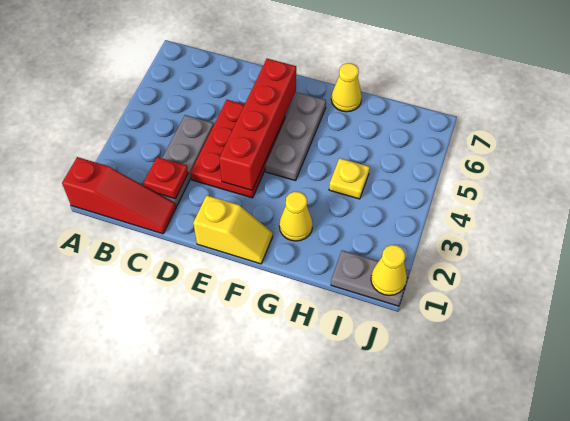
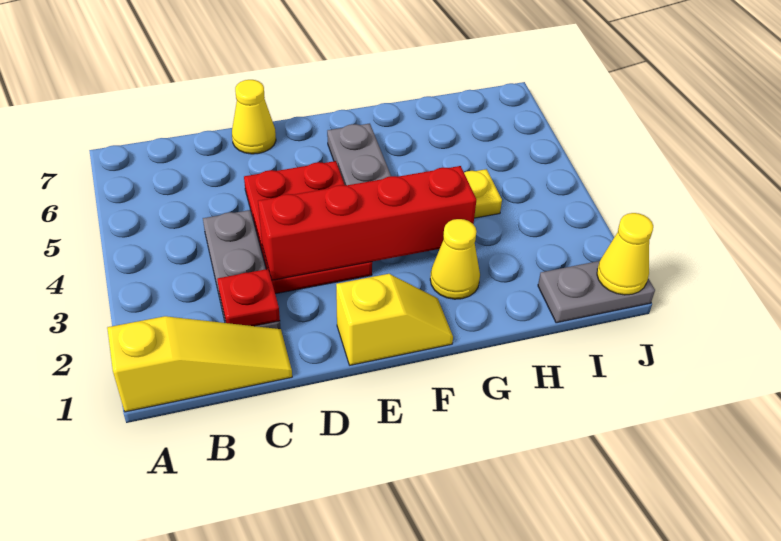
red 1x3 slope [62,157,176,234] -> yellow 1x3 slope [107,316,292,412]
red 1x4 brick [219,59,296,190] -> red 1x4 brick turned to [258,166,476,280]
yellow 1x1 cone [331,63,362,112] -> yellow 1x1 cone moved to [232,80,276,154]

